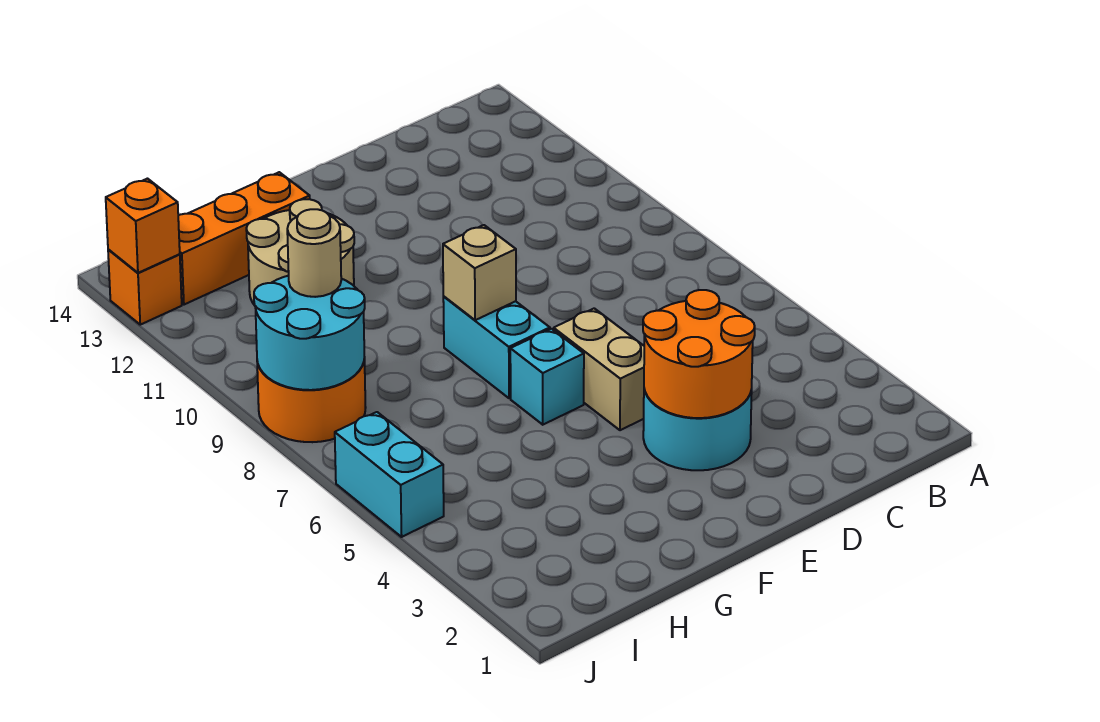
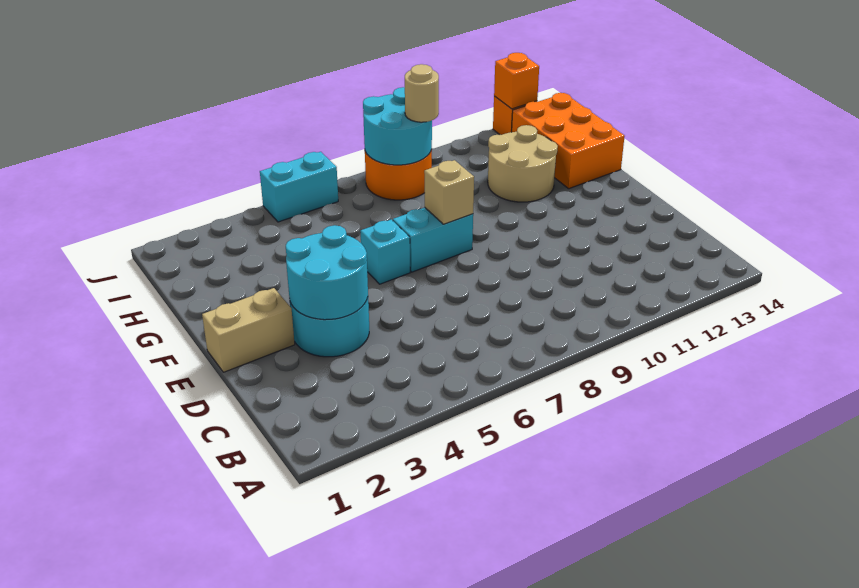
orange 2x2 round brick [643,290,755,418] -> cyan 2x2 round brick [286,225,368,320]
tan 1x2 brick [554,308,644,430] -> tan 1x2 brick moved to [202,288,295,372]
orange 1x3 brick [178,172,310,305] -> orange 2x3 brick [512,93,625,189]

